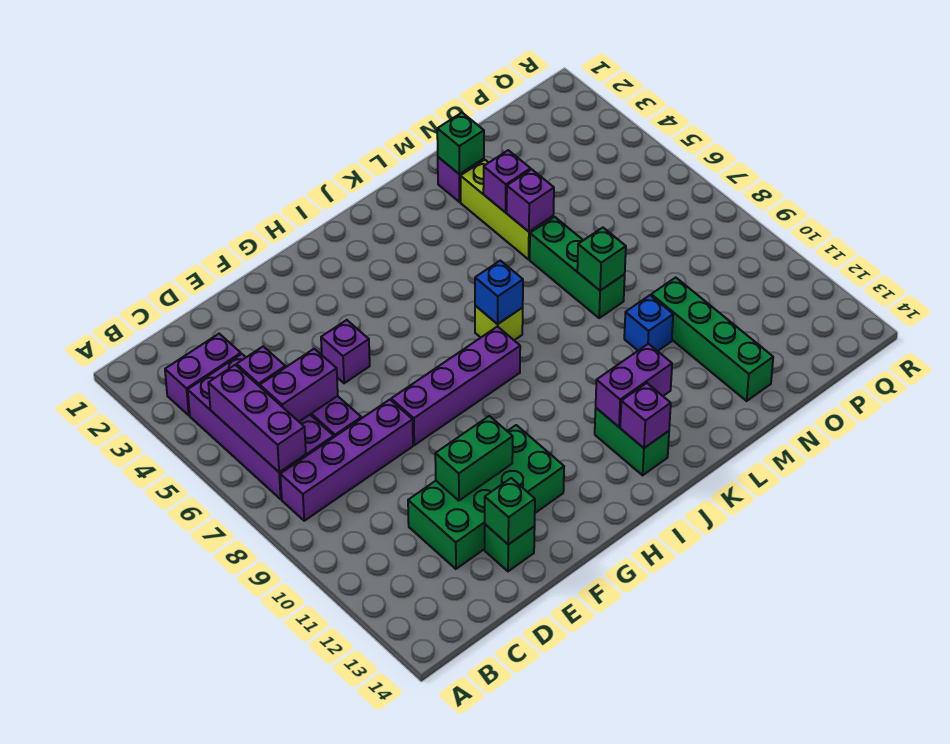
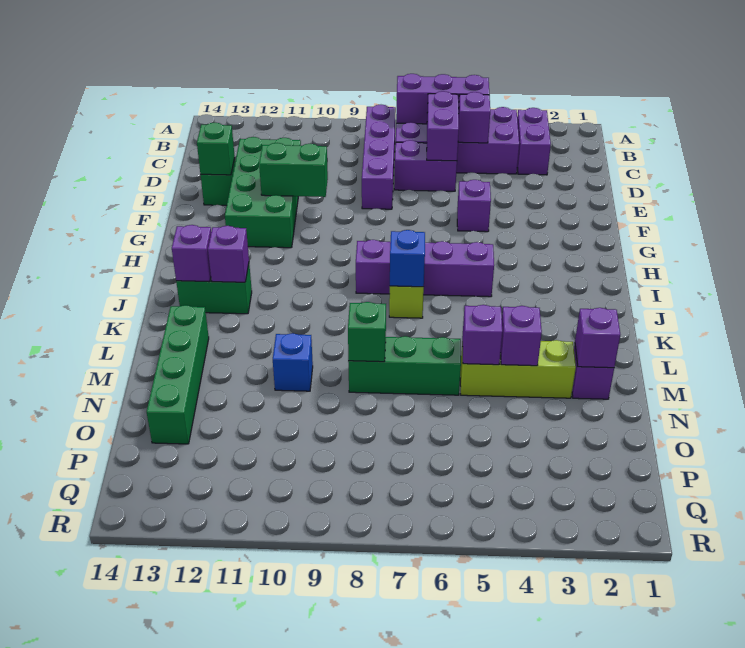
green 1x2 brick [435,416,513,501] -> green 1x2 brick turned to [259,143,328,197]
purple 1x4 brick [391,326,520,445] -> purple 1x4 brick turned to [356,240,494,297]
purple 1x2 brick [596,344,672,427] -> purple 1x1 brick [208,226,249,282]
green 1x1 brick [437,113,484,174] -> purple 1x1 brick [575,308,620,368]
green 1x4 brick [651,277,773,401] -> green 1x4 brick turned to [147,305,209,444]

